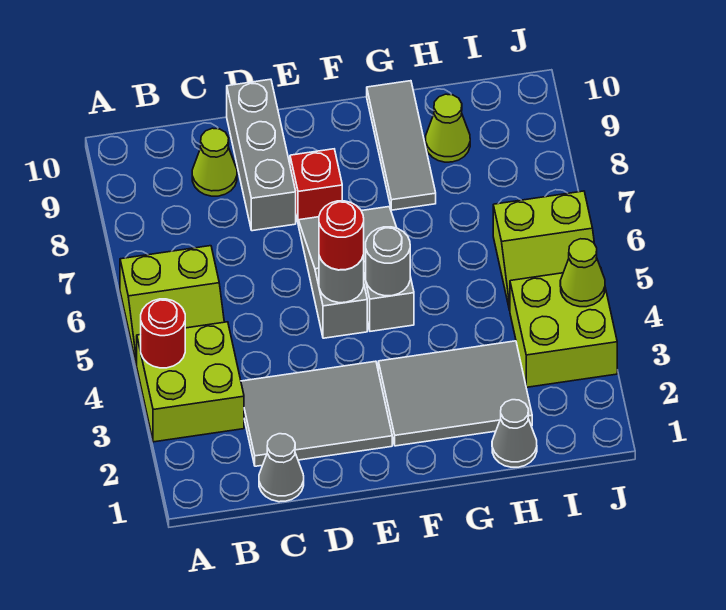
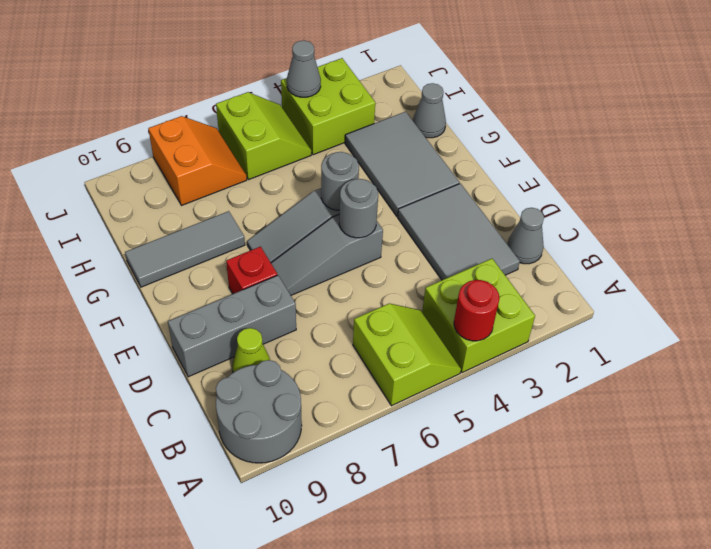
none -> grey 2x2 round brick [216,360,302,463]
red 1x1 round brick [319,201,364,270] -> none
lime 1x1 cone [426,94,470,162] -> none
none -> orange 2x2 slope [148,116,247,206]
lime 1x1 cone [560,239,605,307] -> grey 1x1 cone [287,40,321,97]

